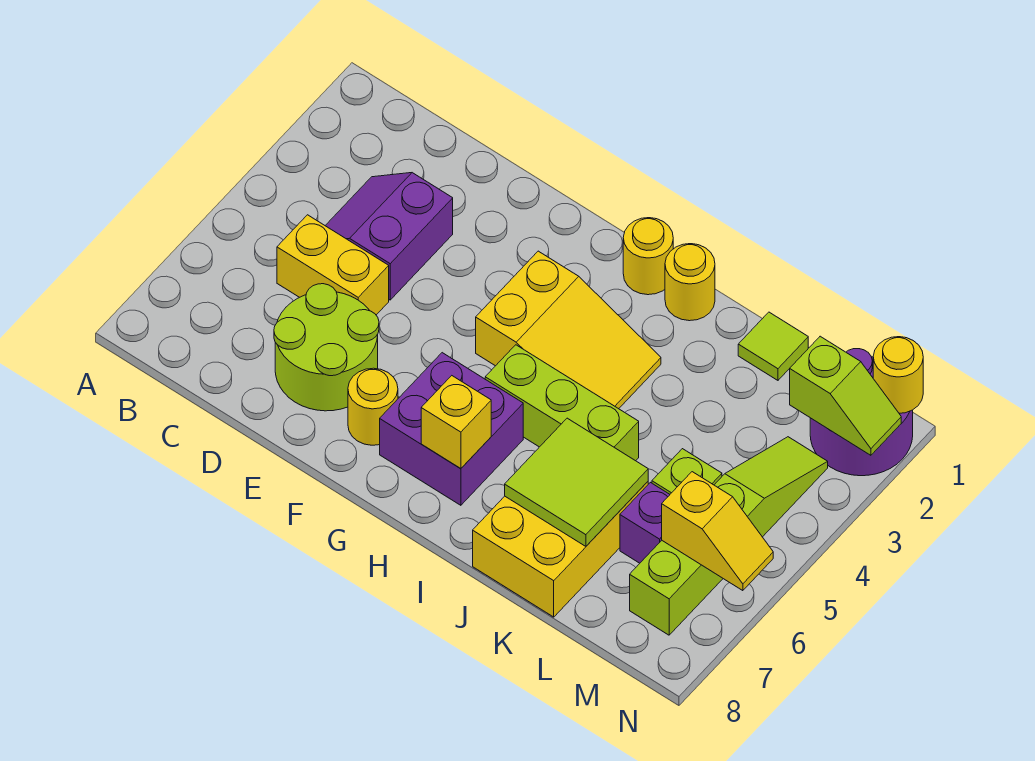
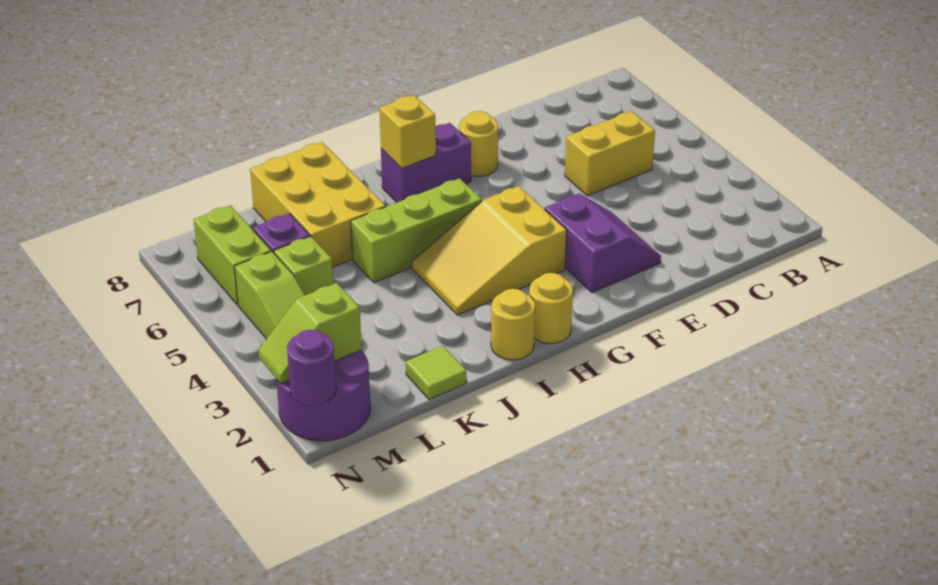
purple 2x2 slope [325,173,453,300] -> purple 2x2 slope moved to [545,193,661,292]
lime 2x2 round brick [274,284,379,411] -> none
purple 2x2 brick [380,353,523,505] -> purple 1x2 brick [381,123,471,202]
lime 2x2 tile [505,418,648,546] -> none
yellow 1x2 slope [662,472,773,591] -> none
yellow 1x1 round brick [873,337,923,413] -> purple 1x1 round brick [287,330,336,406]

